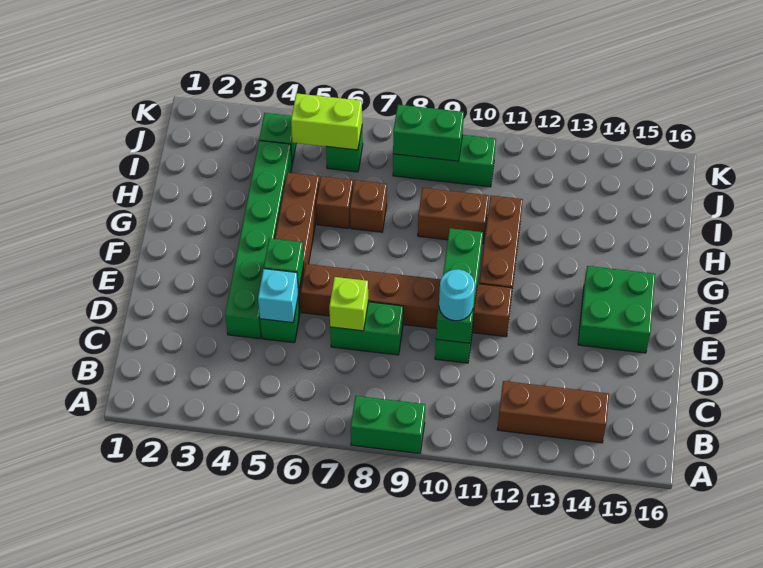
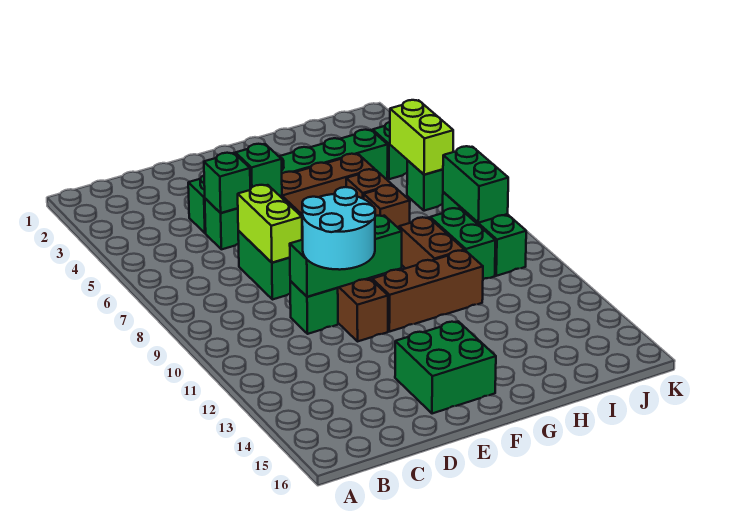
green 1x2 brick [351,396,425,453] -> green 1x2 brick moved to [430,208,496,279]
brown 1x3 brick [497,381,609,443] -> none
cyan 1x1 brick [258,269,299,323] -> green 1x1 brick [204,153,250,213]
lime 1x1 brick [329,277,368,331] -> lime 1x2 brick [238,185,302,263]
cyan 1x1 round brick [439,269,475,321] -> cyan 2x2 round brick [302,187,375,270]

